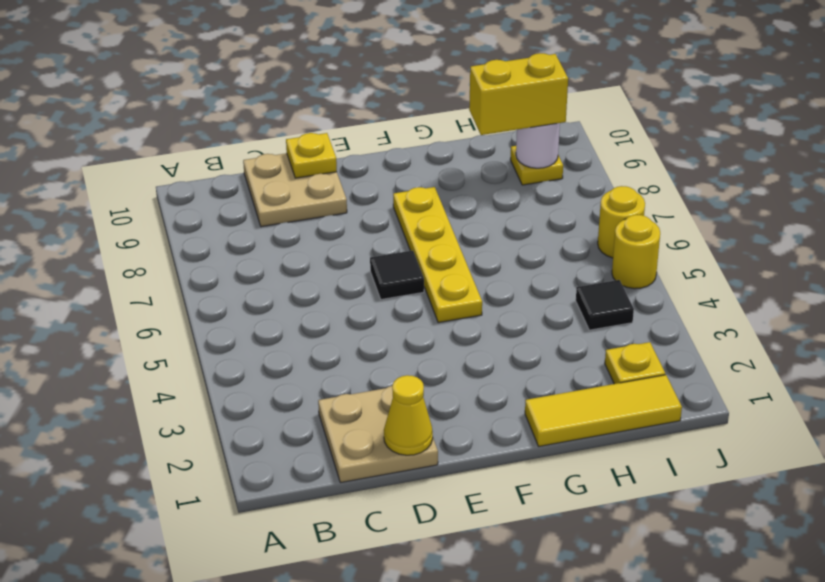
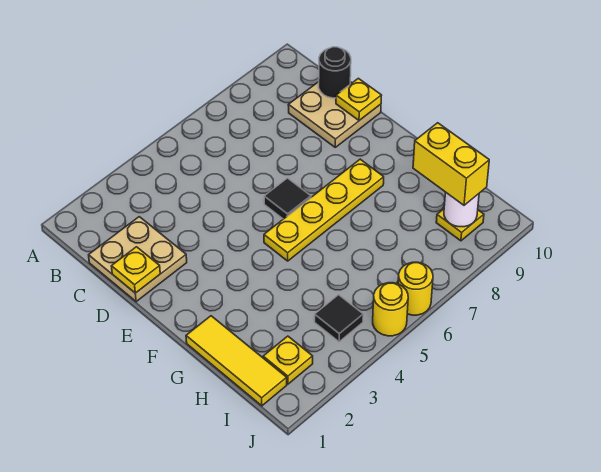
none -> black 1x1 round brick [319,47,351,98]
yellow 1x1 cone [384,375,433,455] -> yellow 1x1 plate [111,247,160,293]

